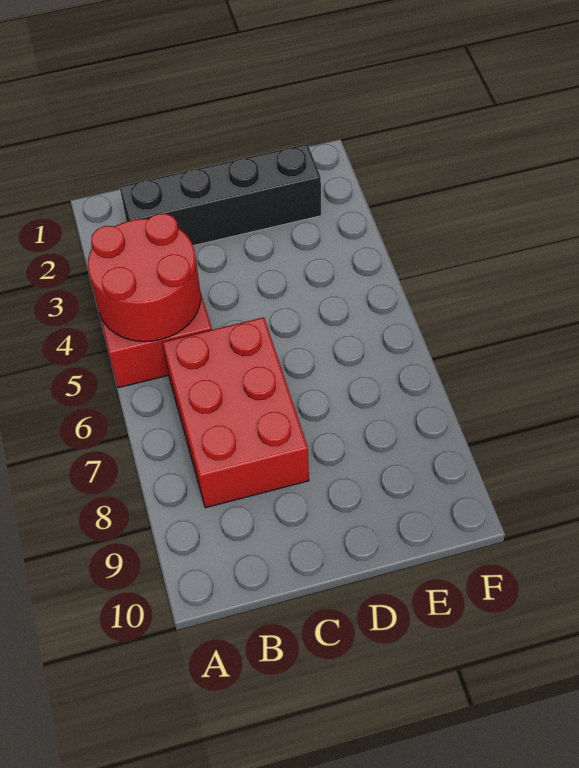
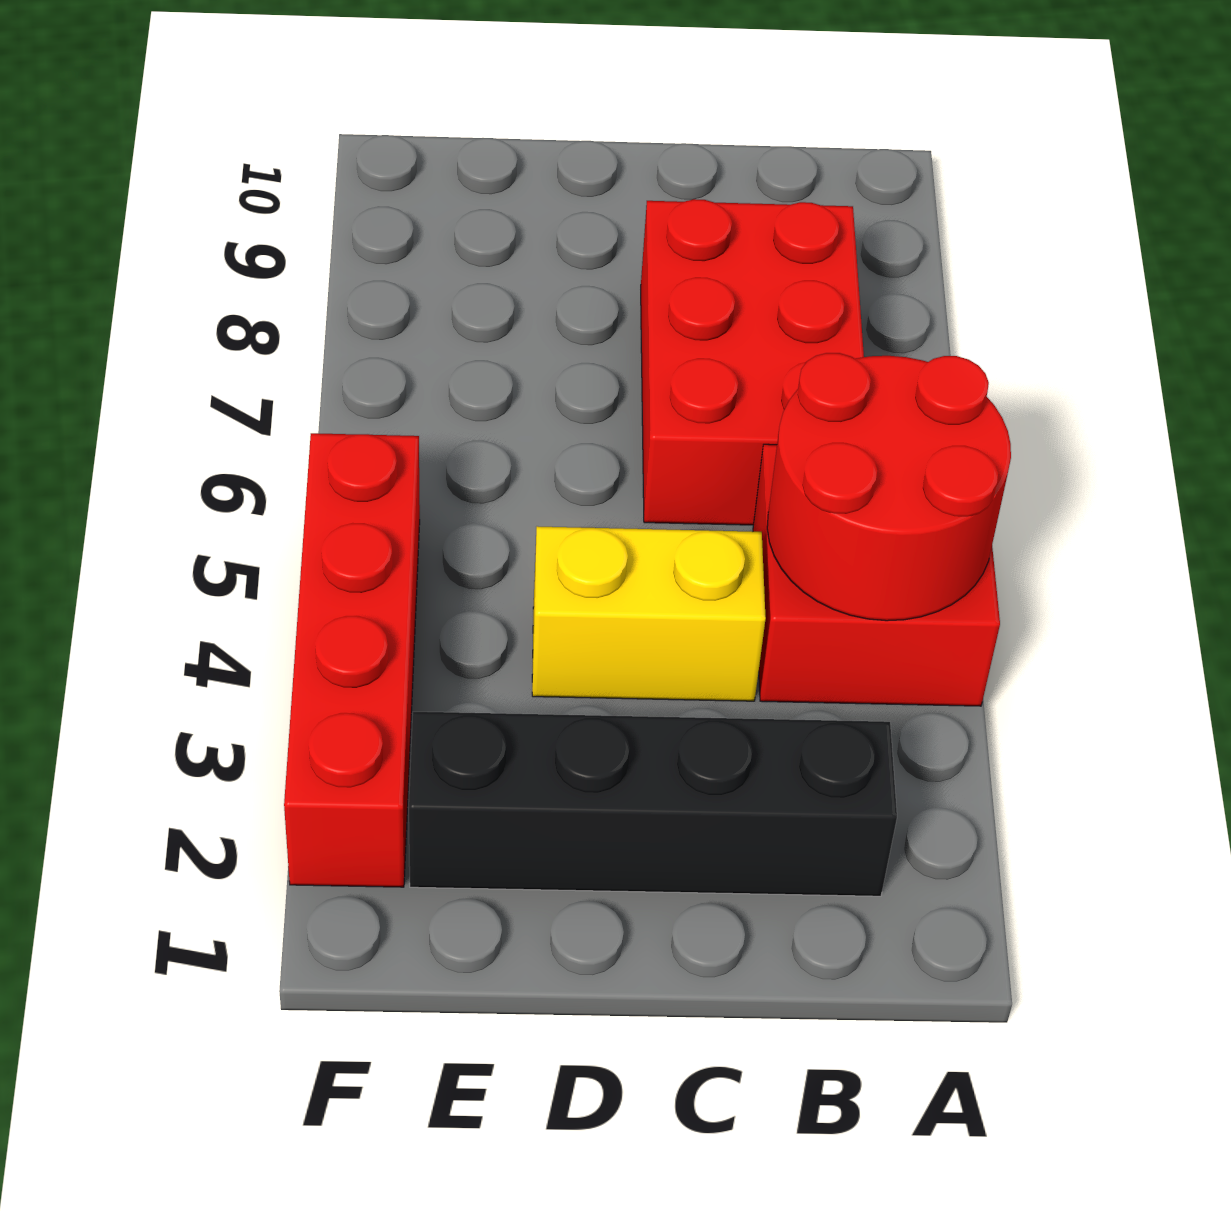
none -> yellow 1x2 brick [532,526,766,701]
none -> red 1x4 brick [284,433,420,887]

